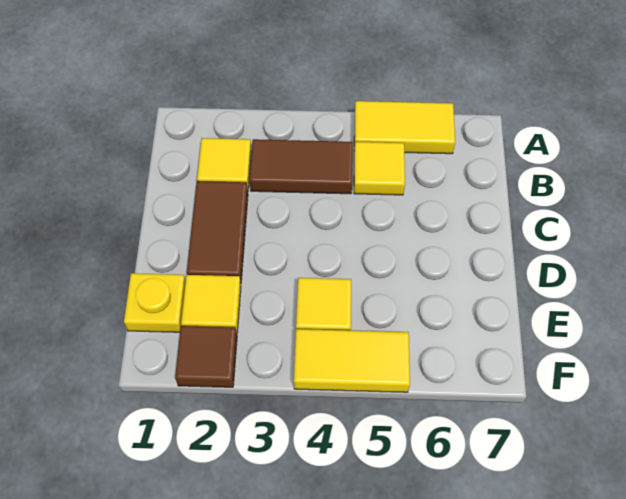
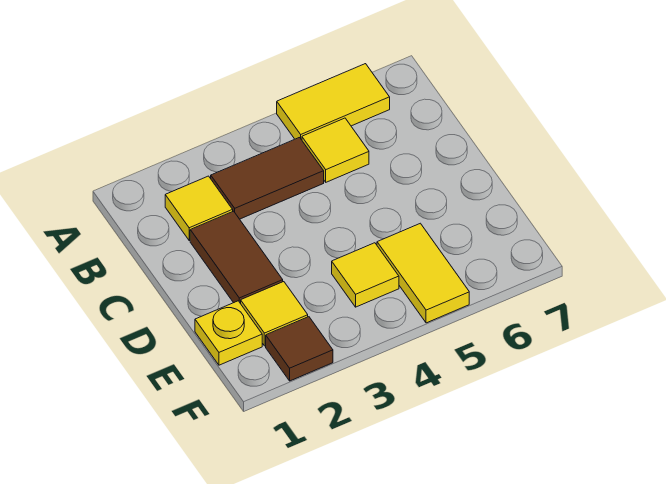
yellow 1x2 tile [294,329,410,392] -> yellow 1x2 tile turned to [377,223,469,323]

